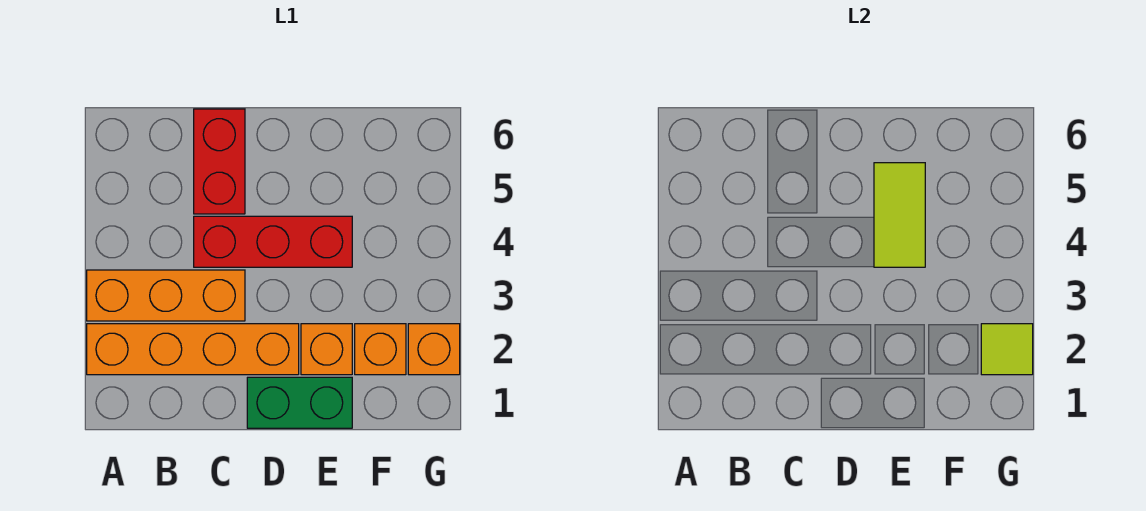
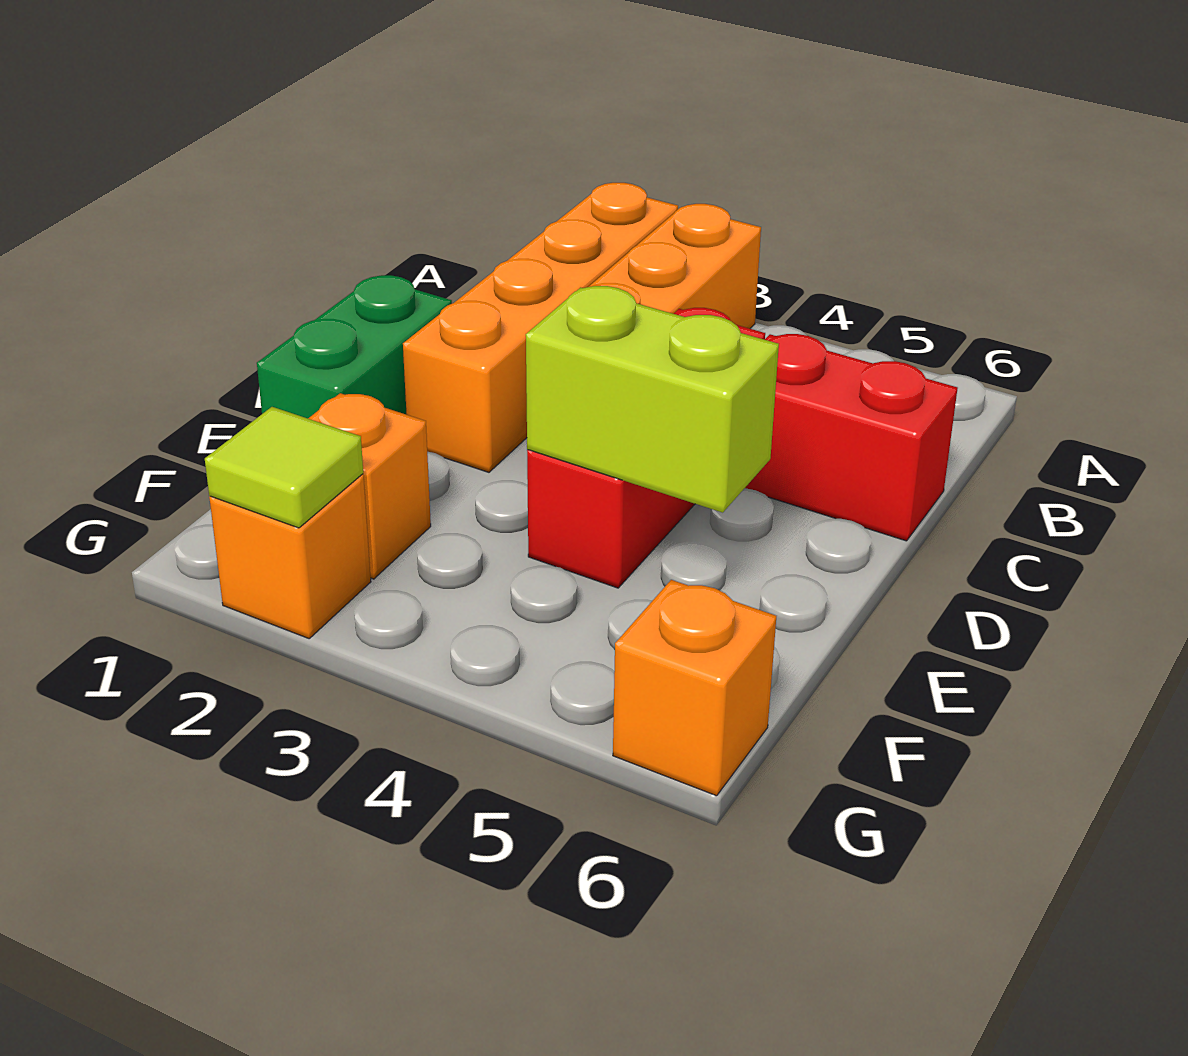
orange 1x1 brick [301,324,352,375] -> orange 1x1 brick moved to [613,580,776,796]
lime 1x2 tile [874,163,925,267] -> lime 1x2 brick [526,286,779,513]

